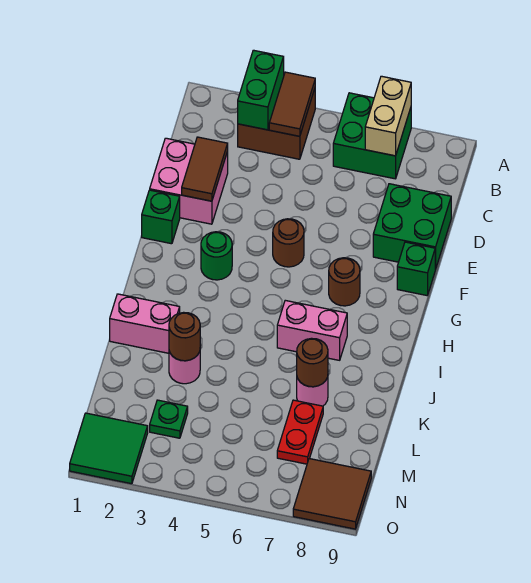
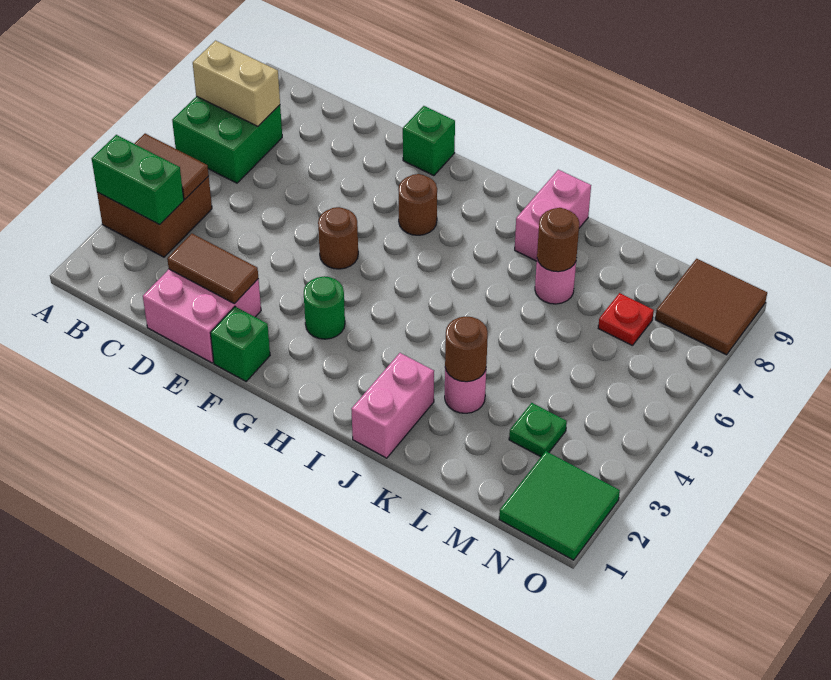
green 2x2 brick [373,184,451,269] -> none
pink 1x2 brick [277,300,347,360] -> pink 1x2 brick moved to [515,170,591,261]
red 1x2 plate [277,400,323,464] -> red 1x1 plate [598,293,654,346]

